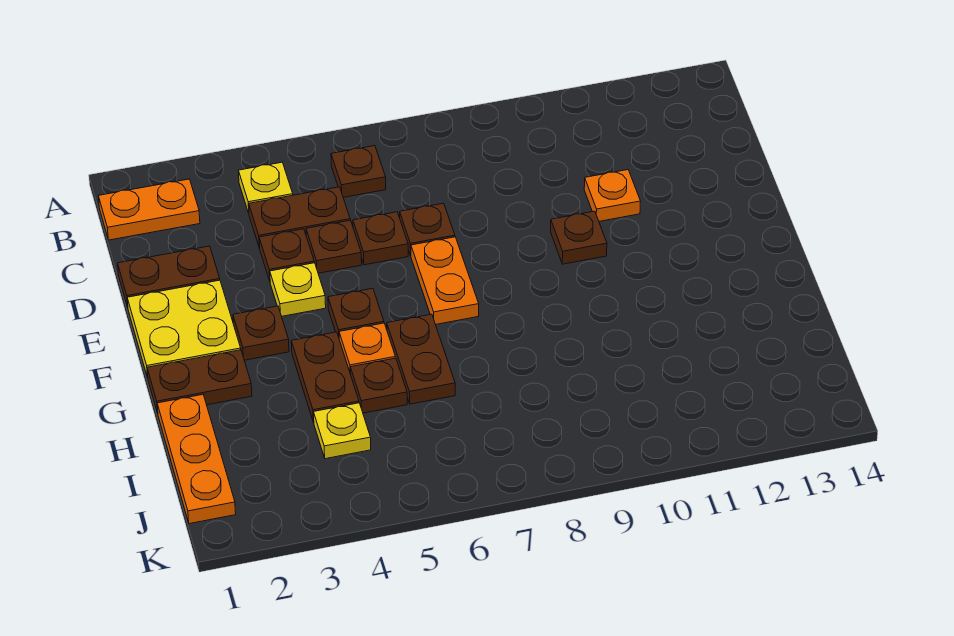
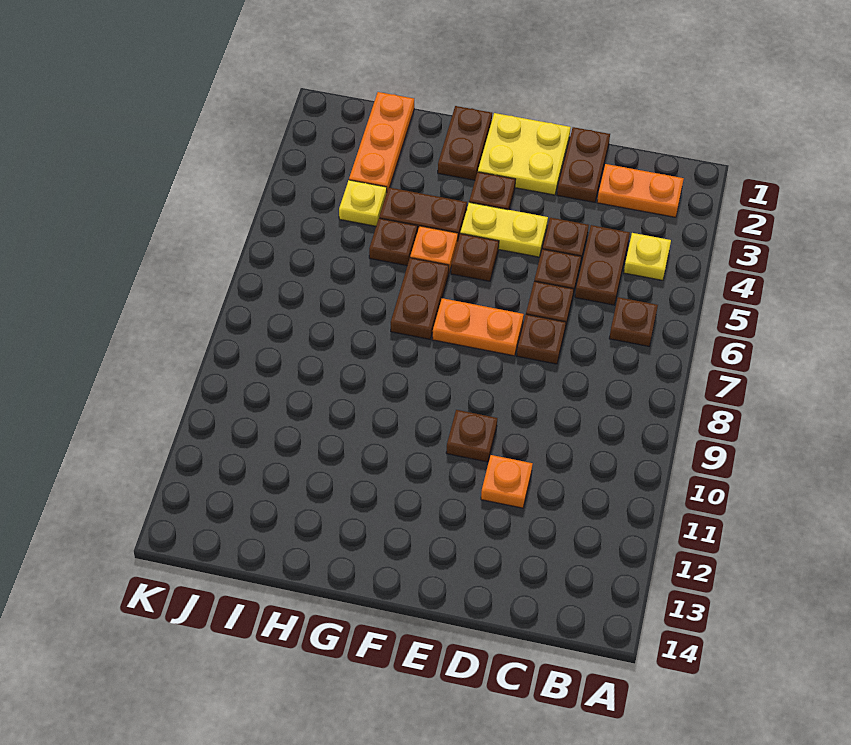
orange 1x2 plate [98,179,200,240] -> orange 1x2 plate turned to [597,164,684,217]
yellow 1x1 plate [270,263,326,316] -> yellow 1x2 plate [460,202,548,257]
brown 1x2 plate [387,314,455,404] -> brown 1x2 plate turned to [391,258,449,339]
orange 1x3 plate [157,395,236,524] -> orange 1x3 plate turned to [349,92,414,190]

